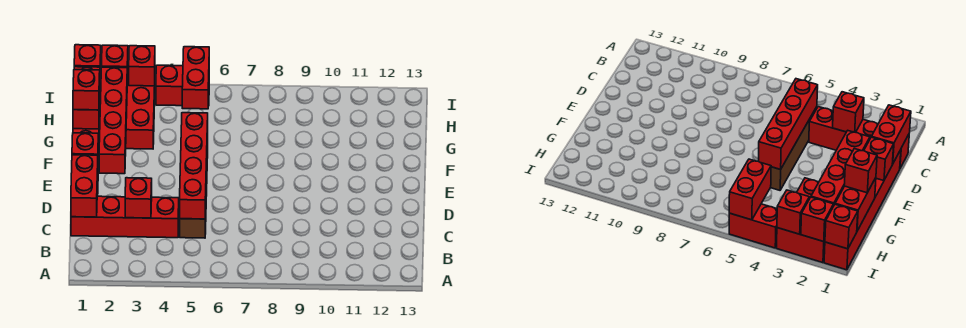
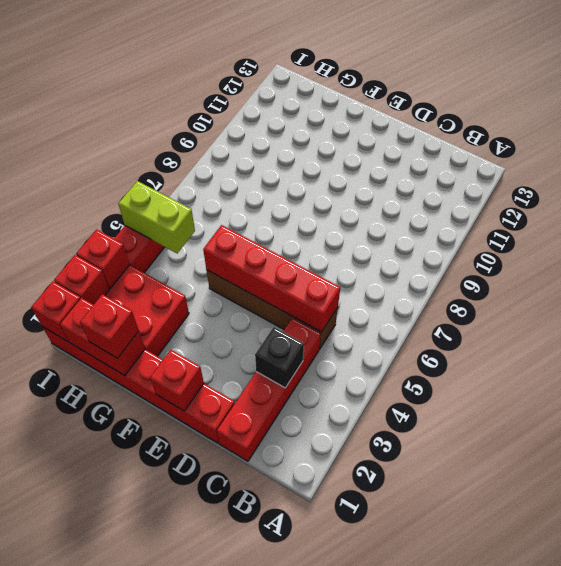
red 1x2 brick [71,155,98,217] -> none
red 1x1 brick [125,178,152,218] -> black 1x1 brick [255,327,304,388]
red 1x4 brick [99,67,127,174] -> none
red 1x2 brick [182,47,209,109] -> lime 1x2 brick [118,181,195,253]

